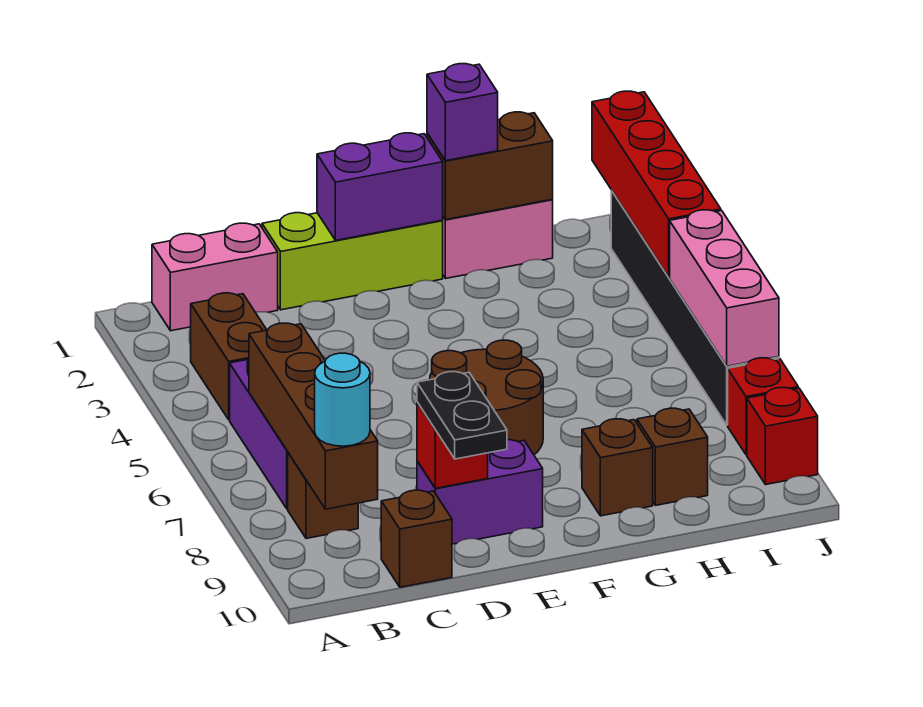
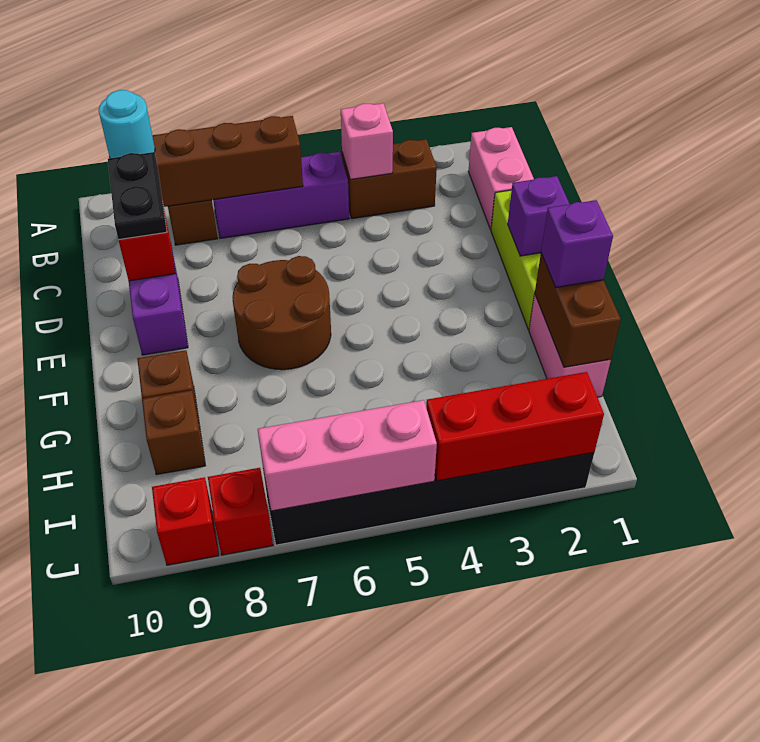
none -> pink 1x1 brick [341,103,393,179]
brown 1x1 brick [381,490,452,587] -> none
black 1x2 plate [417,372,507,459] -> black 1x2 plate turned to [108,152,167,240]
purple 1x2 brick [317,133,443,240] -> purple 1x1 brick [508,176,569,256]
red 1x4 brick [592,91,721,277] -> red 1x3 brick [426,372,604,481]

